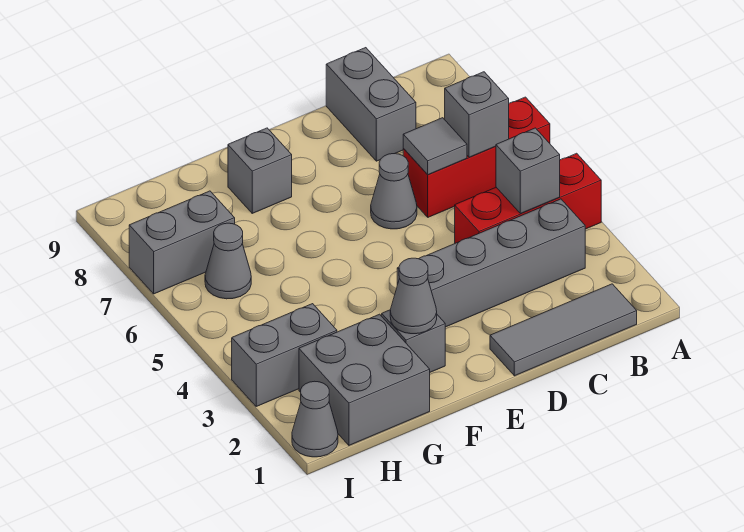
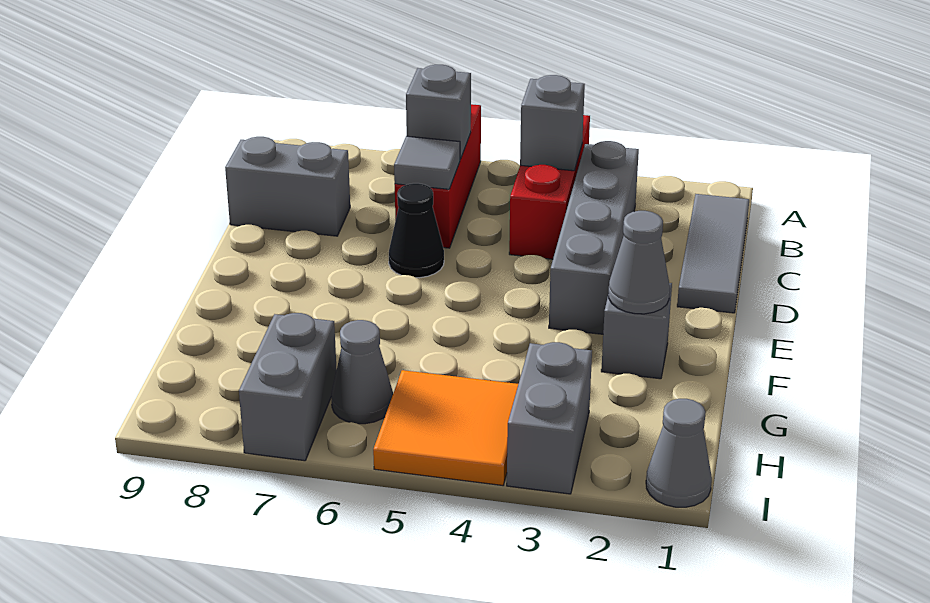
grey 1x1 cone [371,154,417,229] -> black 1x1 cone [389,183,444,278]
grey 1x1 brick [228,128,292,213] -> none
grey 2x2 brick [299,314,430,445] -> none
none -> orange 2x2 tile [373,370,518,485]

